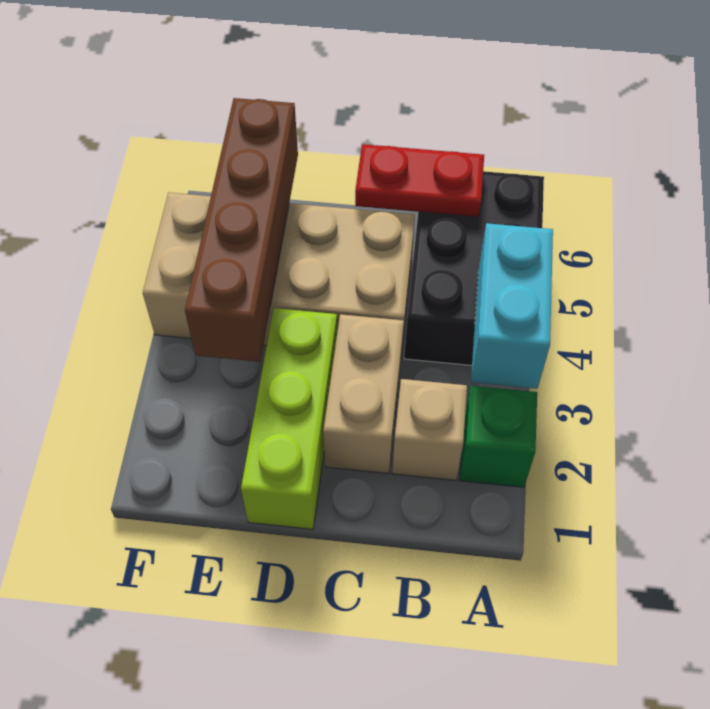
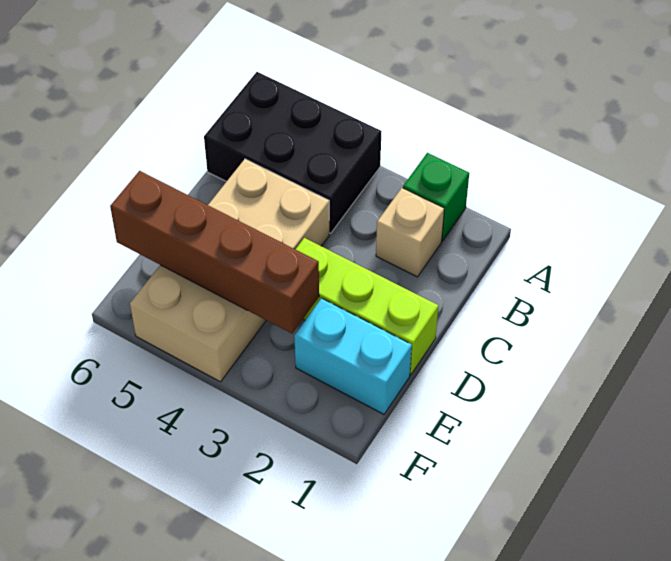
cyan 1x2 brick [471,223,553,389] -> cyan 1x2 brick moved to [294,298,412,414]
red 1x2 plate [355,144,484,217] -> none
tan 1x2 brick [323,314,404,474] -> none

